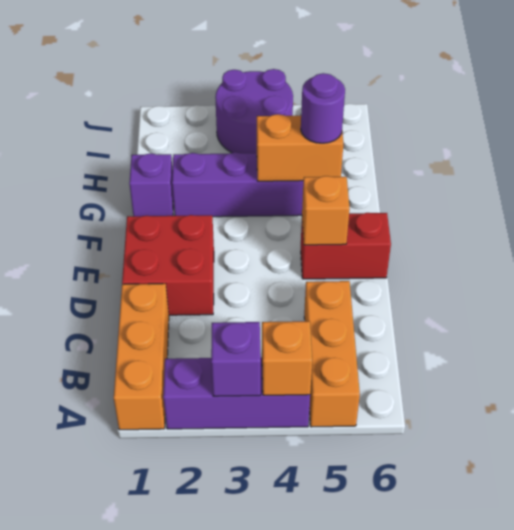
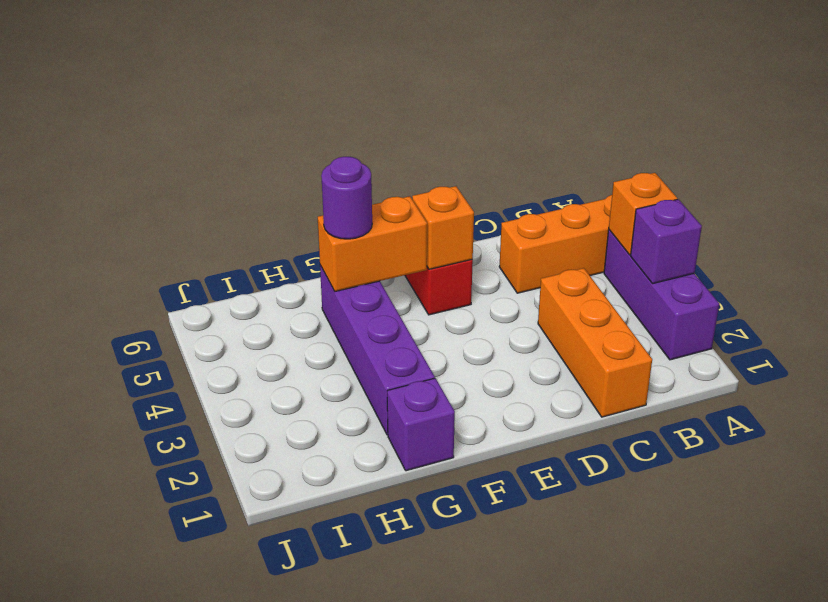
orange 1x3 brick [114,284,169,430] -> orange 1x3 brick turned to [538,268,652,417]
red 2x2 brick [122,215,214,315] -> none
orange 1x2 brick [257,114,343,181] -> orange 1x2 brick turned to [318,196,427,291]
purple 2x2 round brick [215,69,293,153] -> none

